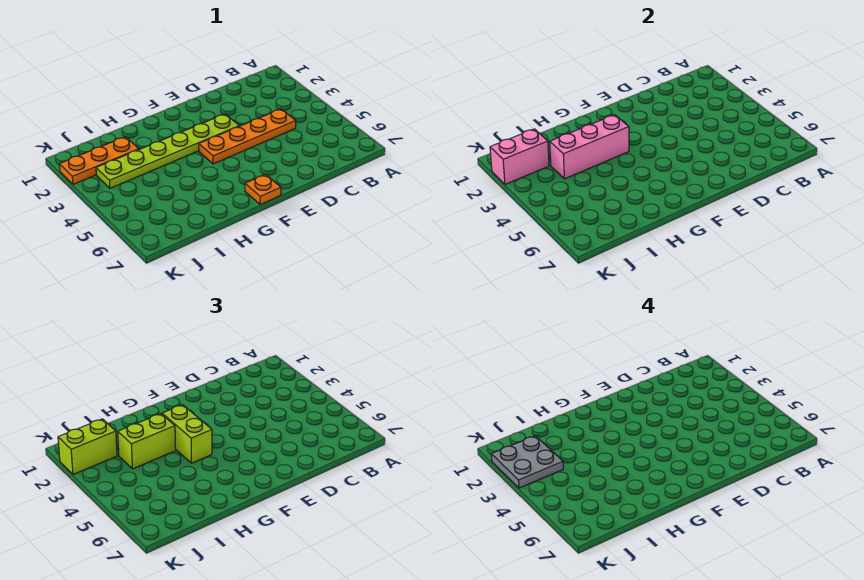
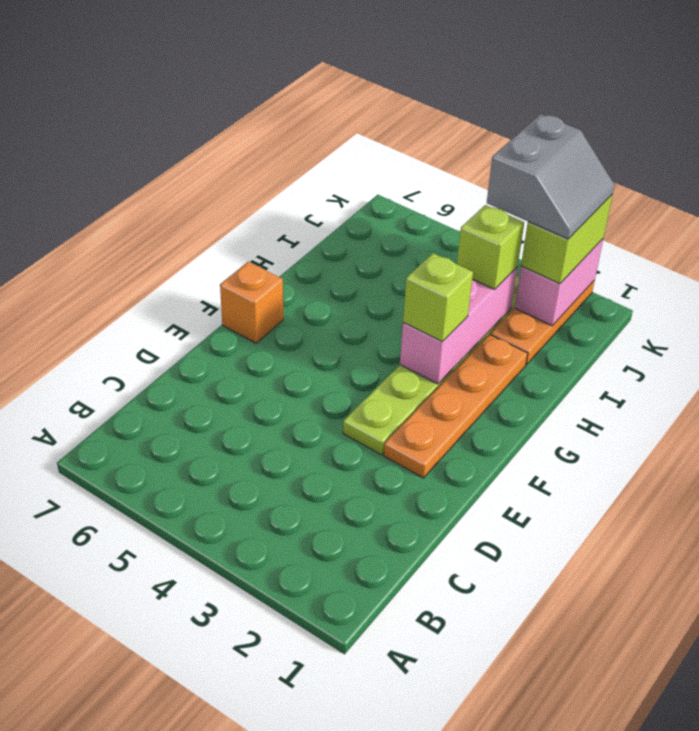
orange 1x4 plate [199,109,296,164] -> orange 1x4 plate moved to [384,334,528,478]
orange 1x1 plate [245,174,281,204] -> orange 1x1 brick [220,262,283,343]
lime 1x2 brick [162,405,212,463] -> lime 1x1 brick [403,253,473,341]
lime 1x2 brick [118,414,176,469] -> lime 1x1 brick [457,205,524,289]
grey 2x2 plate [491,436,563,488] -> grey 2x2 slope [487,114,615,239]

